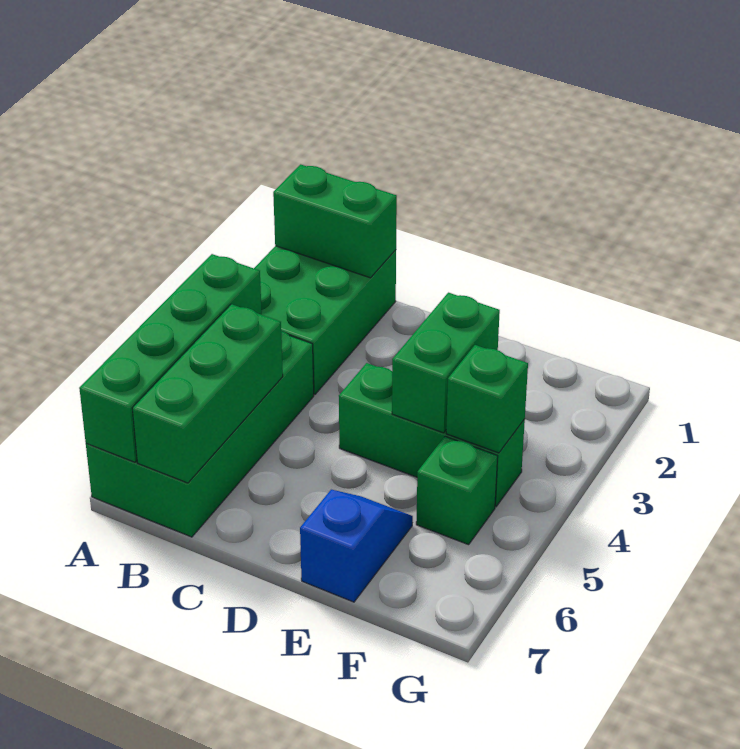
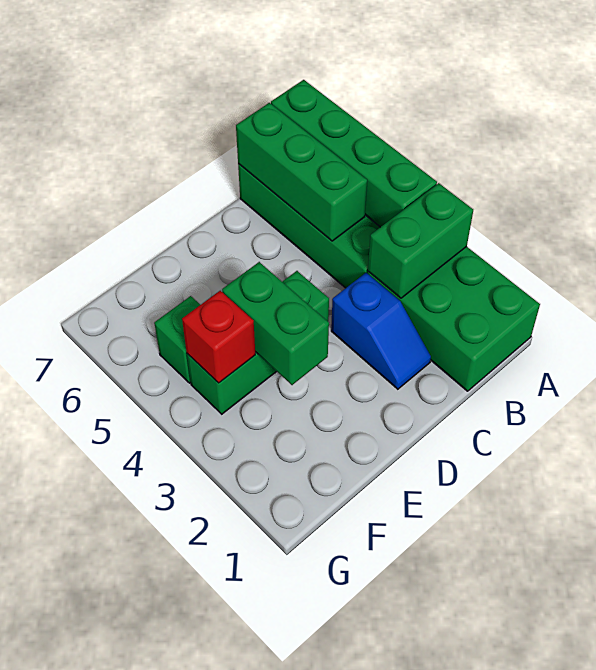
green 1x2 brick [273,164,397,278] -> green 1x2 brick moved to [368,183,473,298]
blue 1x2 slope [300,490,413,602] -> blue 1x2 slope moved to [331,273,431,389]
green 1x1 brick [446,345,528,453] -> red 1x1 brick [182,291,255,383]

